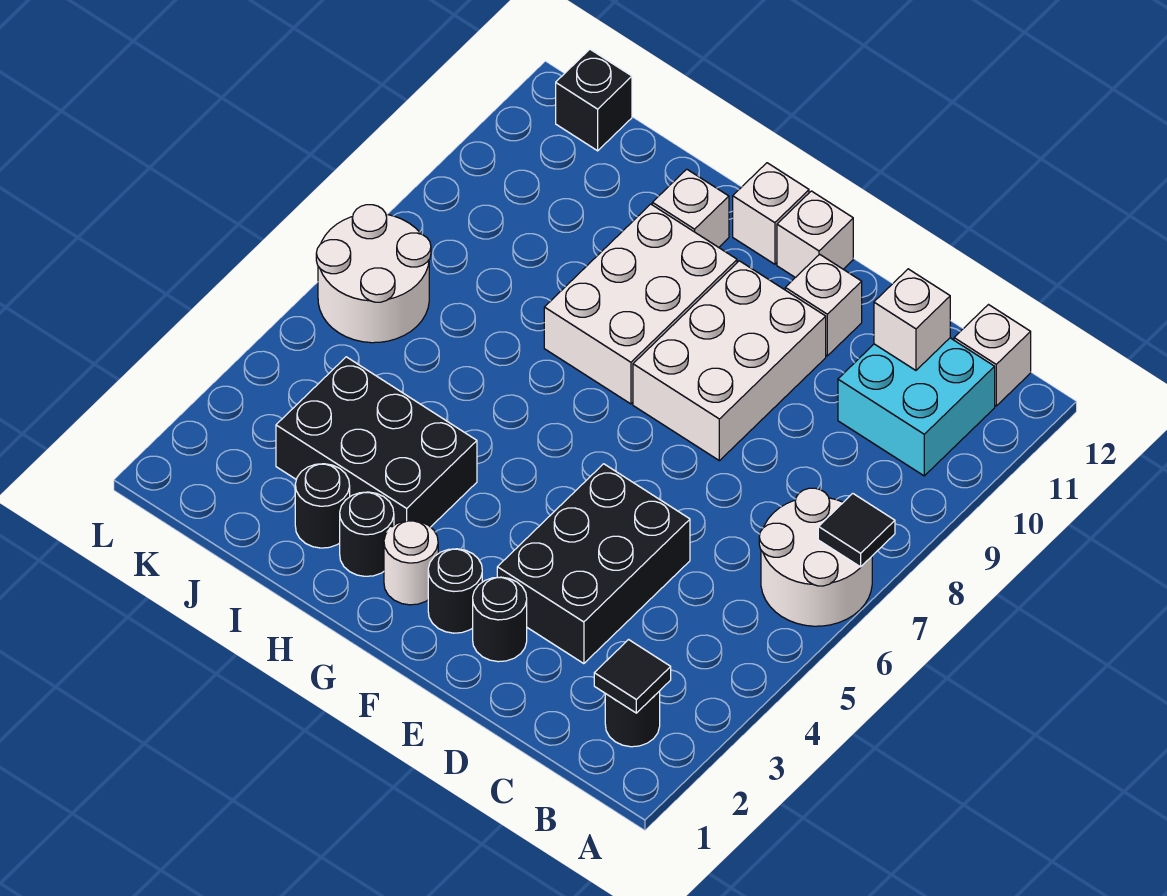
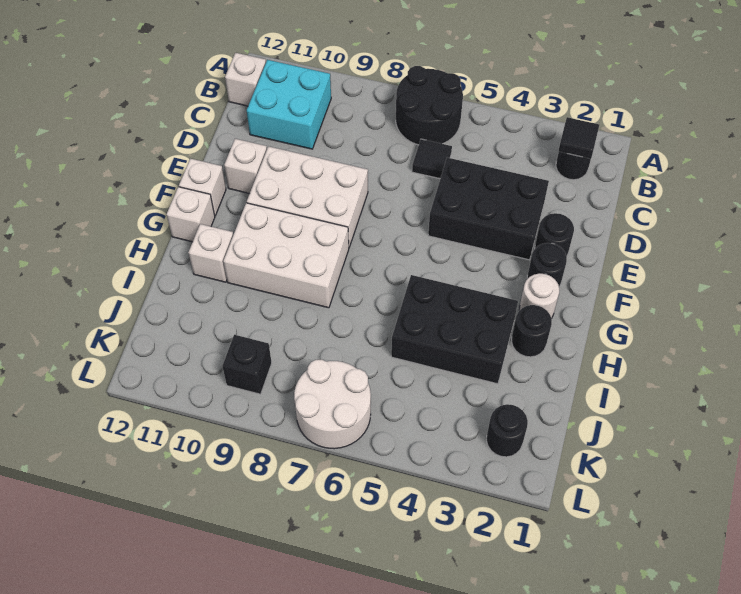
white 2x2 round brick [759,488,872,626] -> black 2x2 round brick [396,66,463,145]
black 1x1 tile [818,494,895,567] -> black 1x1 tile moved to [412,139,452,179]
white 1x1 brick [874,269,950,370] -> none
black 2x3 brick [276,357,477,527] -> black 2x3 brick turned to [391,275,518,384]
black 1x1 round brick [295,464,350,548] -> black 1x1 round brick moved to [486,404,528,457]
black 1x1 brick [556,49,632,151] -> black 1x1 brick moved to [222,335,272,394]

